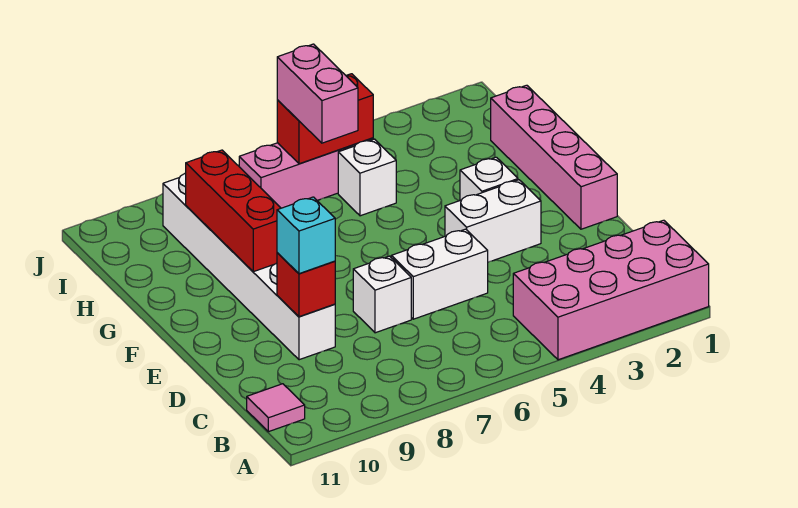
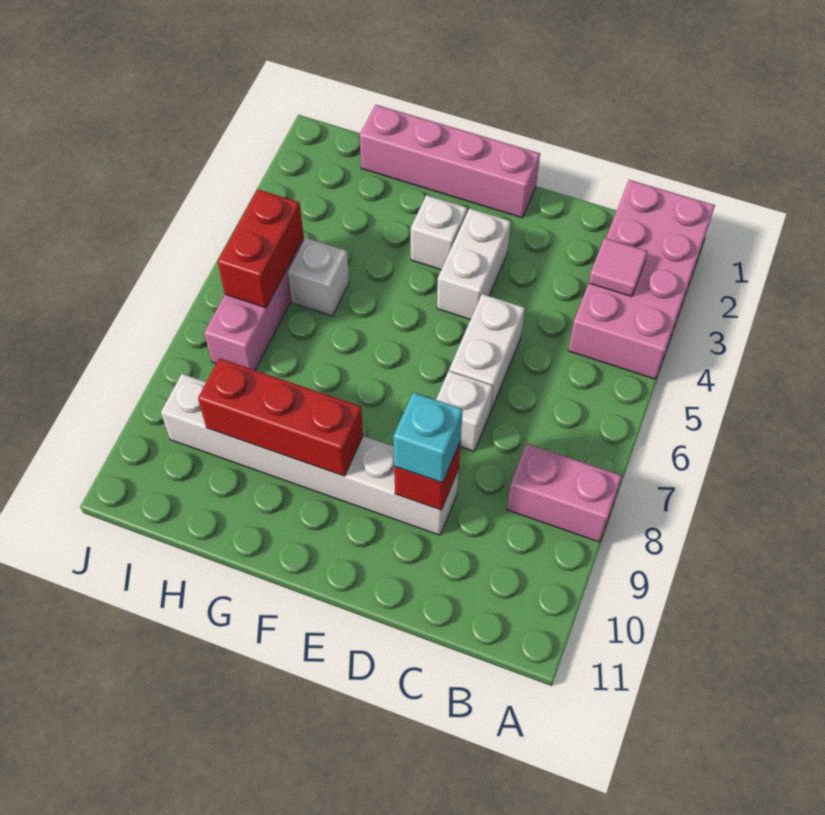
pink 1x1 tile [247,384,305,432] -> pink 1x1 tile moved to [589,238,648,297]
pink 1x2 brick [277,44,358,143] -> pink 1x2 brick moved to [507,444,622,542]

